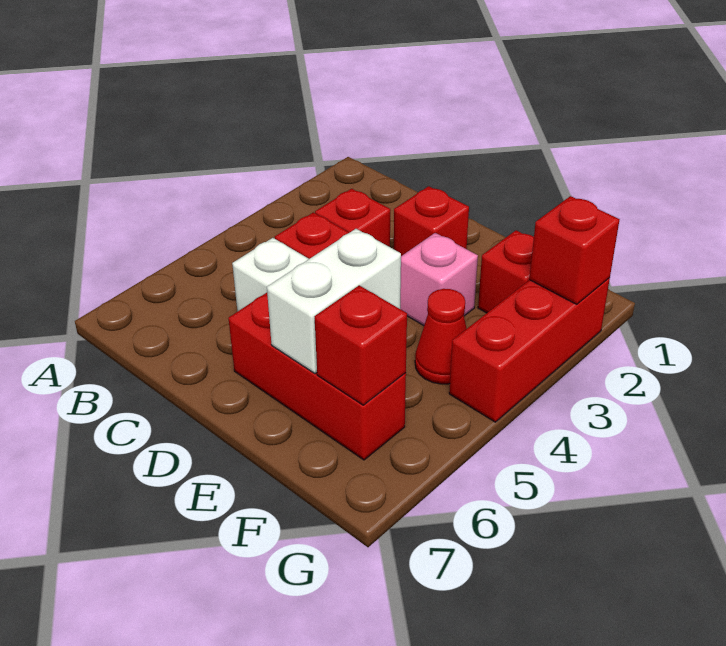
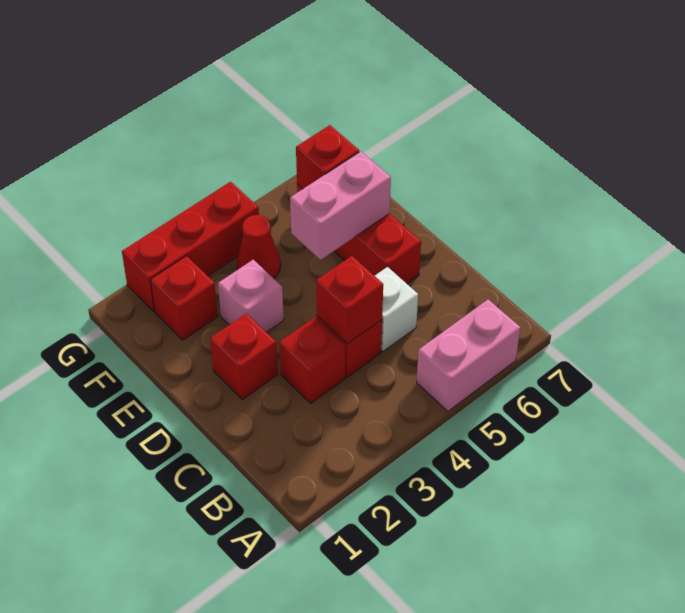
none -> pink 1x2 brick [417,299,520,411]
white 1x2 brick [267,229,401,373] -> pink 1x2 brick [290,151,391,260]
red 1x1 brick [529,196,620,304] -> red 1x1 brick moved to [316,256,383,344]

